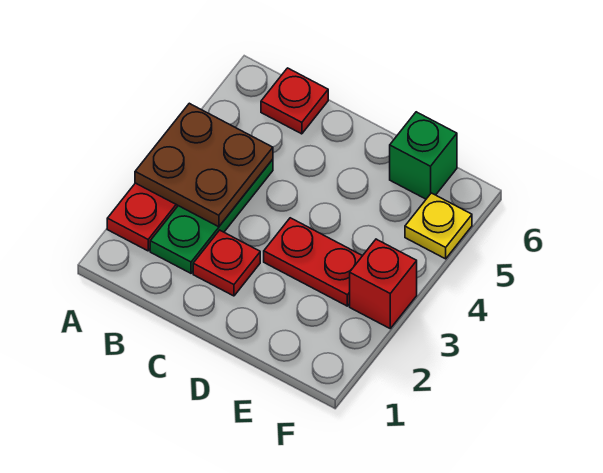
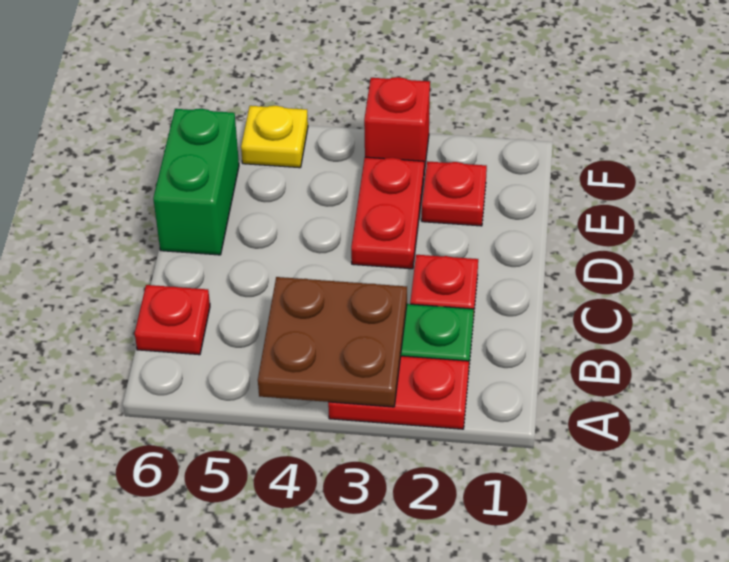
none -> red 1x1 plate [422,161,487,226]
green 1x1 brick [390,112,457,199] -> green 1x2 brick [153,109,239,255]

